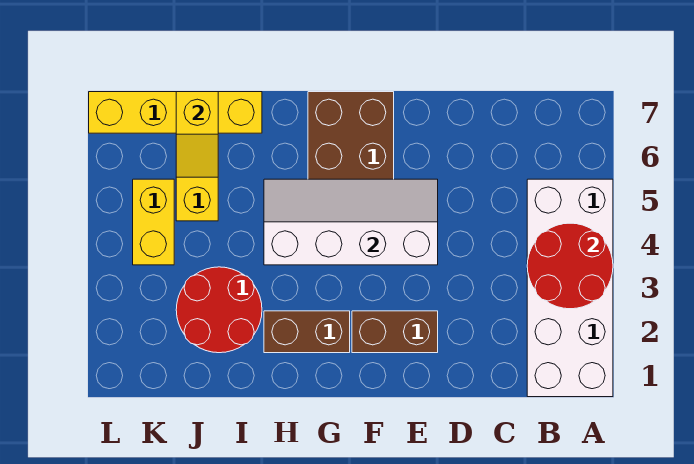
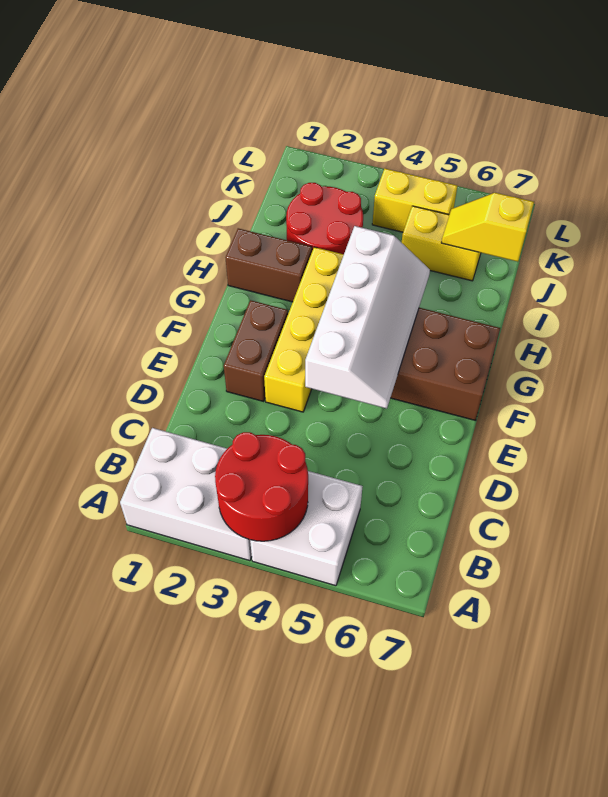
brown 1x2 brick [264,311,350,353] -> brown 1x2 brick turned to [225,228,312,302]
yellow 1x4 brick [89,92,262,133] -> yellow 1x4 brick moved to [264,247,344,412]

